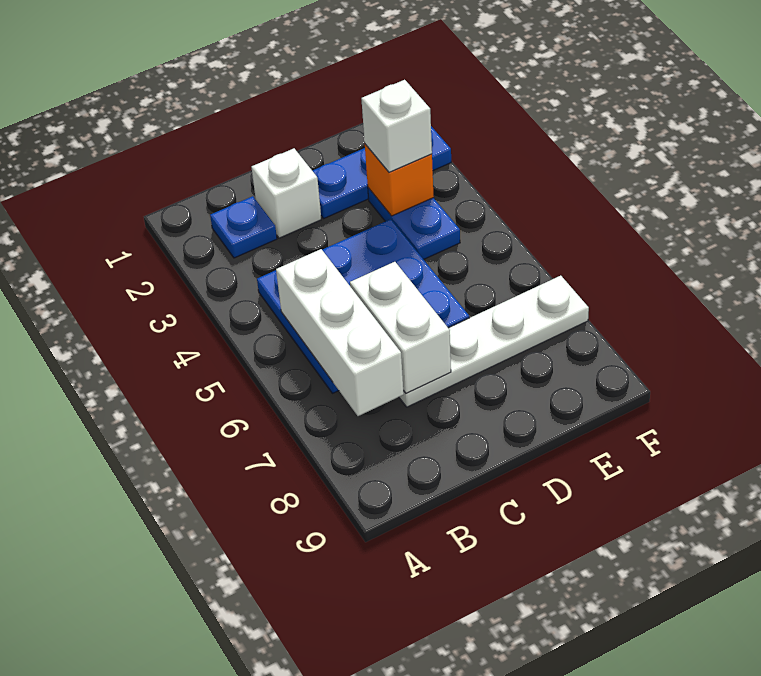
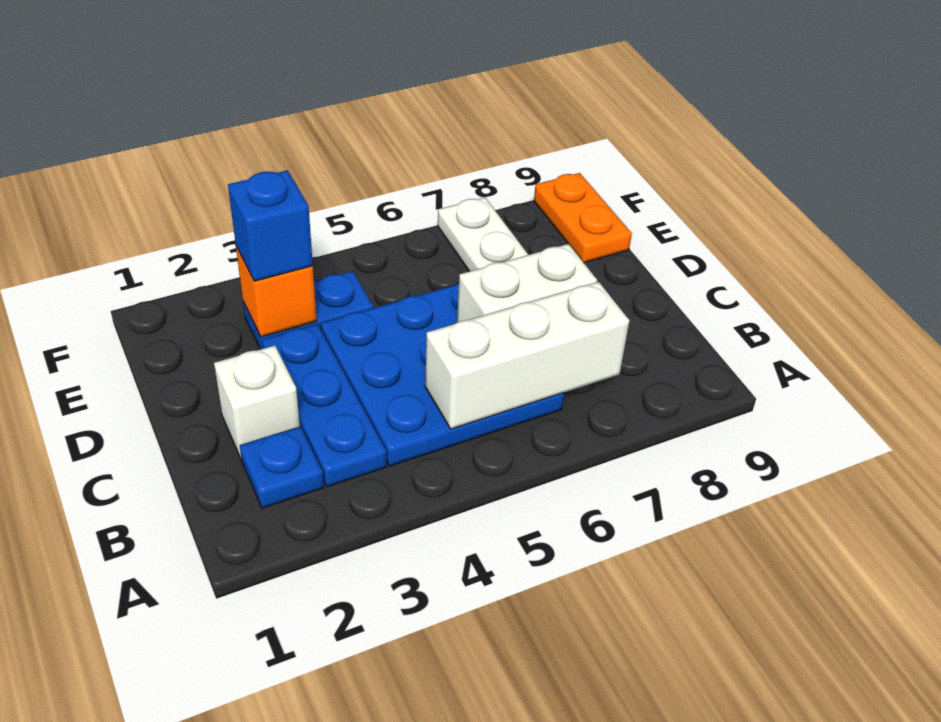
blue 1x3 plate [312,126,451,218] -> blue 1x3 plate moved to [262,324,387,487]
white 1x1 brick [361,80,432,172] -> blue 1x1 brick [228,170,313,281]
none -> orange 1x2 plate [534,173,632,263]

